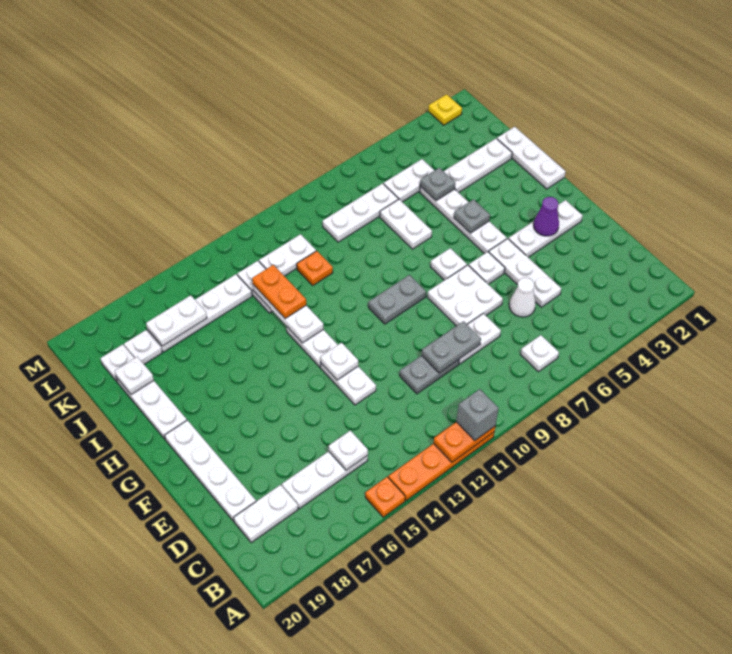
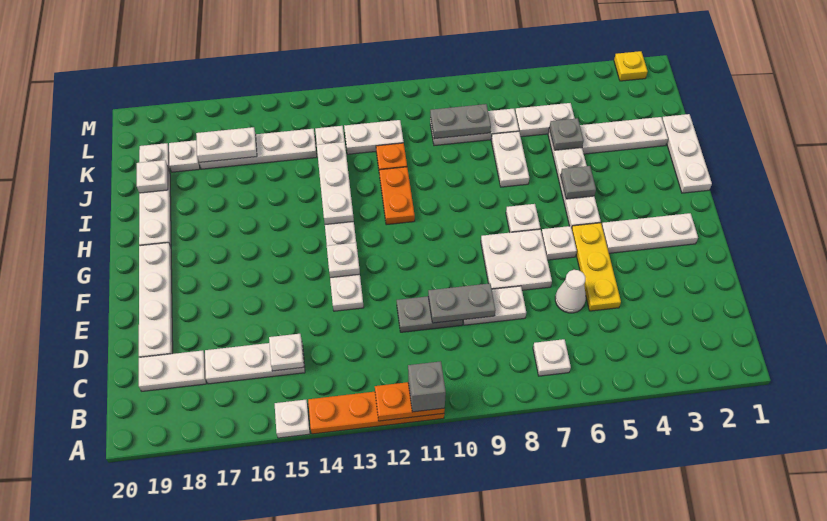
orange 1x1 plate [365,477,405,517] -> white 1x1 plate [275,400,310,438]
white 1x3 plate [489,239,561,307] -> yellow 1x3 plate [572,223,621,311]
purple 1x1 cone [534,197,559,236] -> none
grey 1x2 plate [368,275,426,324] -> grey 1x2 plate moved to [430,104,491,139]
orange 1x2 plate [252,265,306,319] -> orange 1x2 plate moved to [379,167,415,225]

